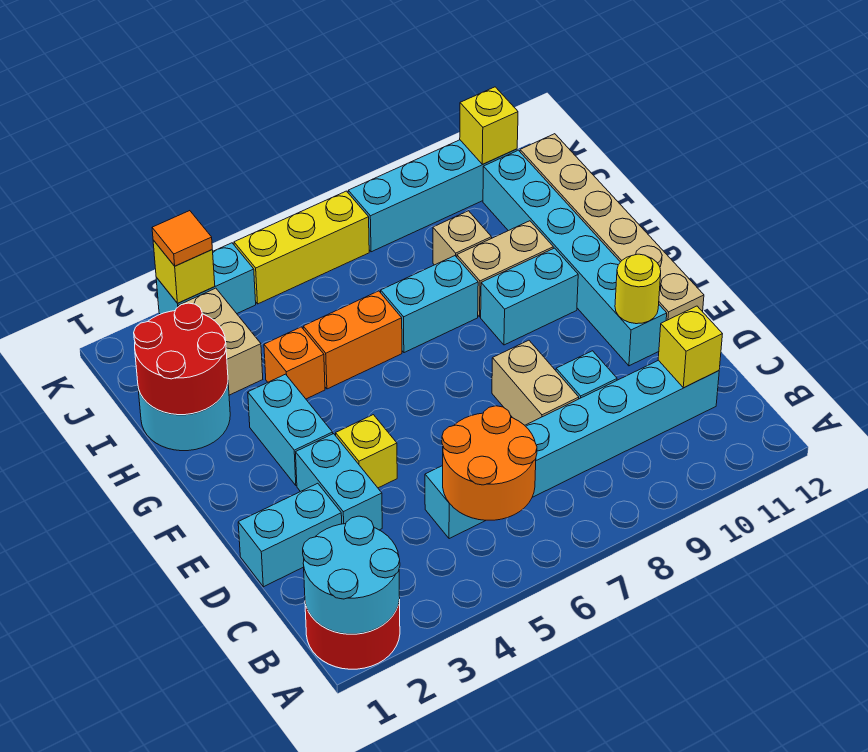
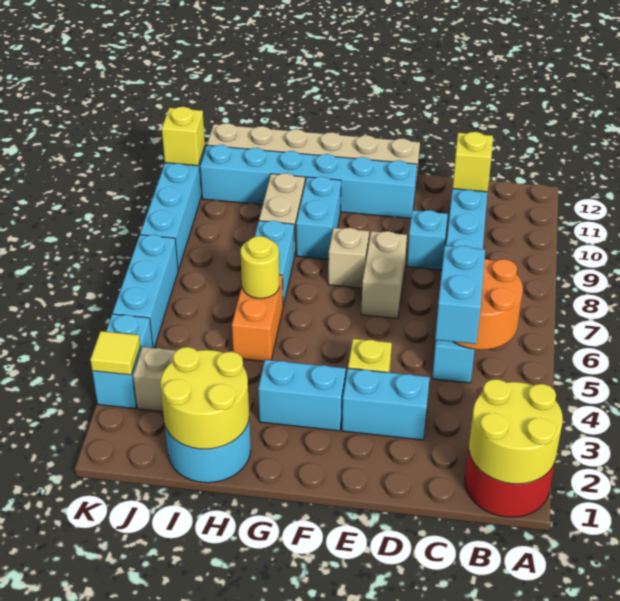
cyan 2x2 round brick [303,516,400,634] -> yellow 2x2 round brick [469,379,563,484]
cyan 1x2 brick [238,483,342,587] -> cyan 1x2 brick moved to [435,246,485,344]
tan 1x2 brick [492,340,579,425] -> tan 1x2 brick turned to [361,231,407,318]
yellow 1x1 round brick [615,254,661,324] -> yellow 1x1 round brick moved to [241,236,279,298]
red 2x2 round brick [134,303,228,415] -> yellow 2x2 round brick [161,347,249,449]
orange 1x1 brick [264,327,325,399] -> none
tan 1x1 brick [433,211,492,265] -> tan 1x1 brick moved to [328,228,369,288]
yellow 1x1 brick [153,240,215,303] -> yellow 1x1 tile [90,331,140,375]
orange 1x1 tile [152,211,212,266] -> none
yellow 1x3 brick [234,191,369,304] -> cyan 1x3 brick [113,235,178,348]

